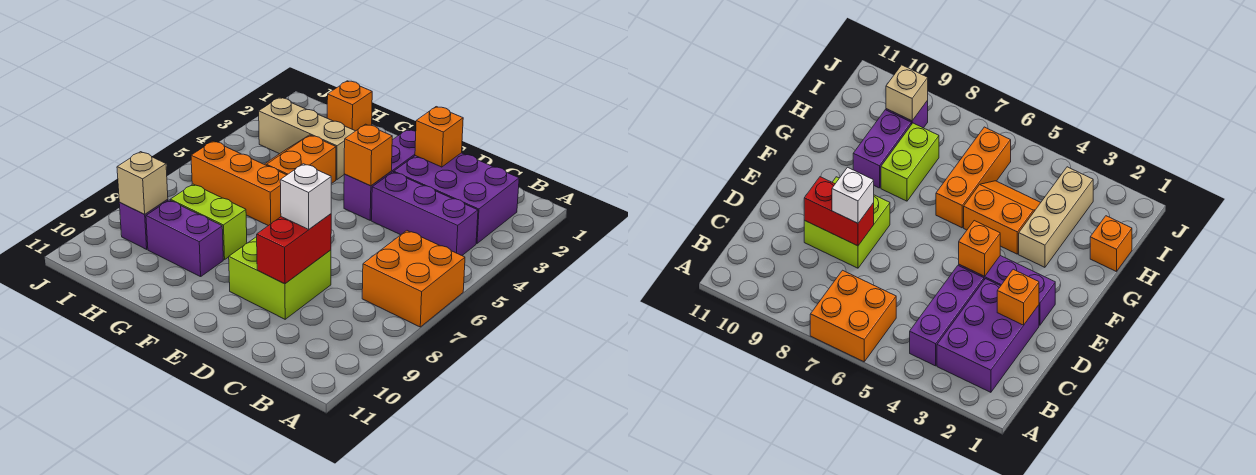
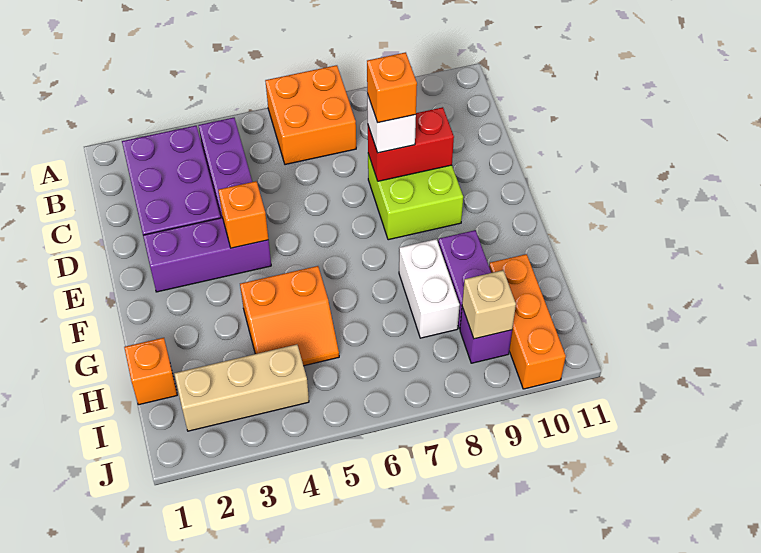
orange 1x1 brick [415,107,463,167] -> orange 1x1 brick moved to [367,52,417,123]
tan 1x3 brick [259,97,355,180] -> tan 1x3 brick turned to [174,344,309,431]
orange 1x3 brick [191,141,286,226] -> orange 1x3 brick moved to [489,254,566,389]
lime 1x2 brick [170,184,247,260] -> white 1x2 brick [399,239,460,338]

